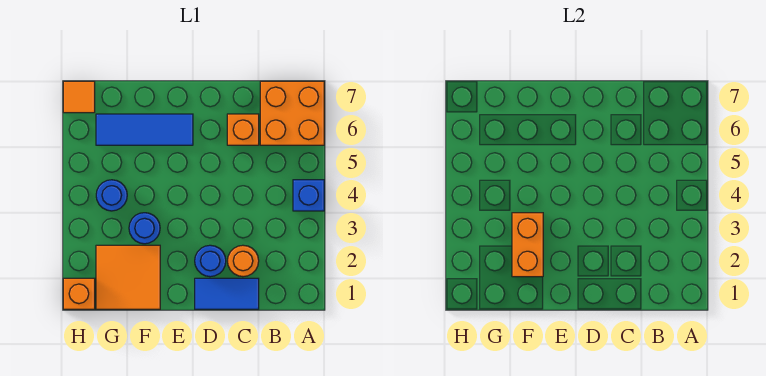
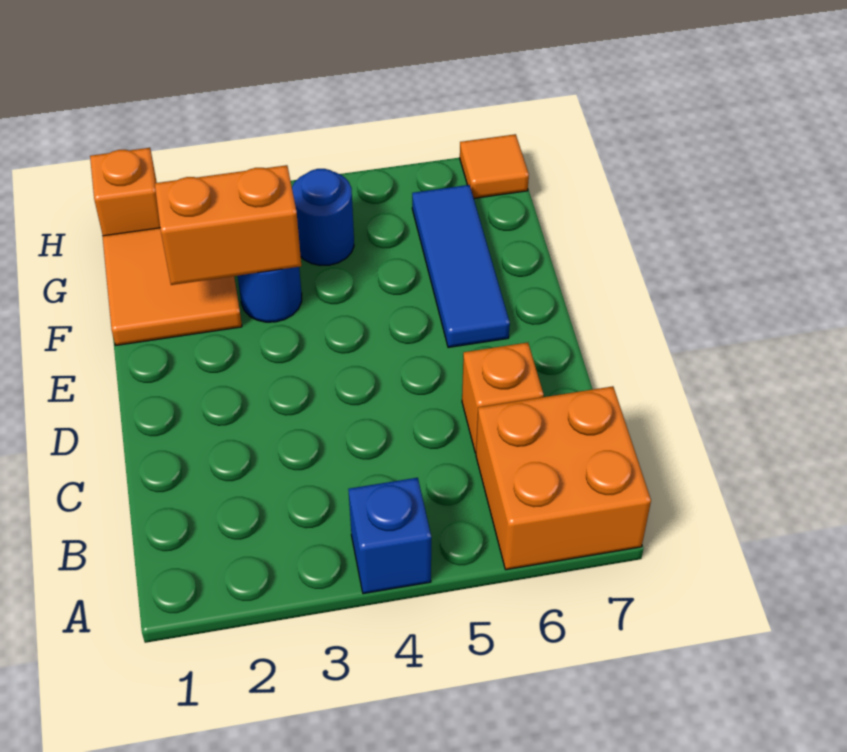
blue 1x2 tile [195,278,259,309] -> none
orange 1x1 round brick [228,245,259,277] -> none
blue 1x1 round brick [195,245,226,277] -> none

